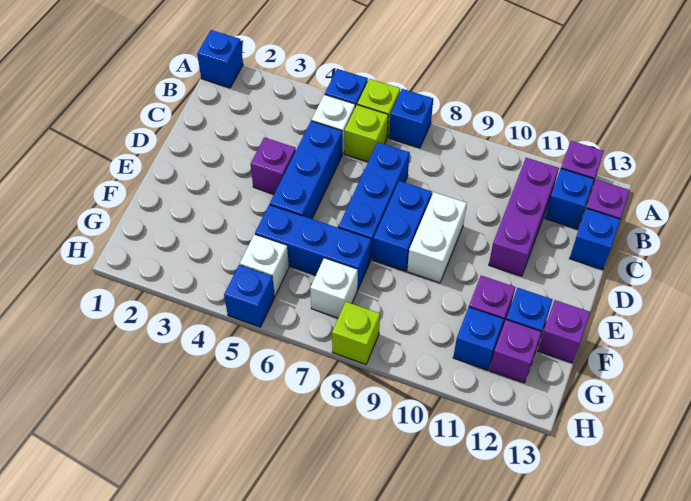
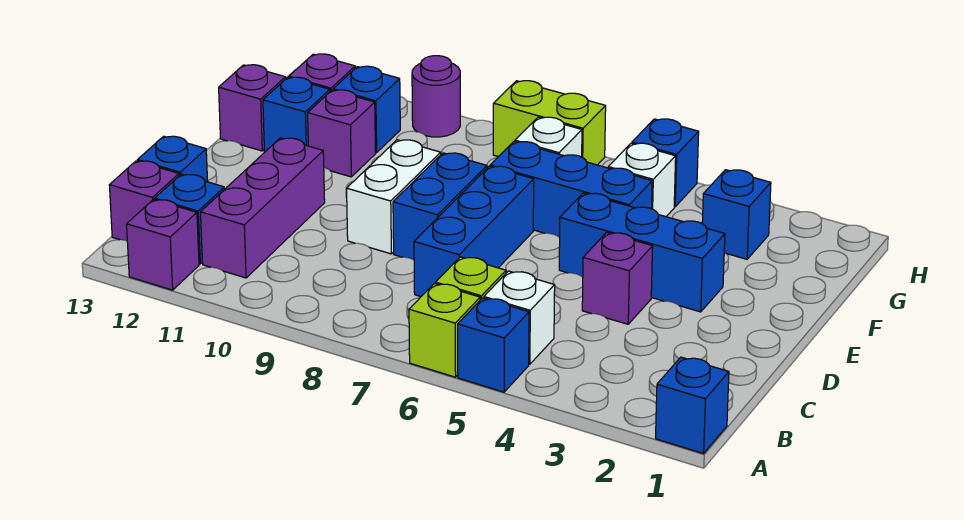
blue 1x1 brick [389,89,433,148] -> blue 1x1 brick moved to [702,170,771,259]
blue 1x3 brick [270,121,342,219] -> blue 1x3 brick turned to [559,193,725,312]
lime 1x1 brick [332,302,380,364] -> lime 1x2 brick [493,81,606,165]
none -> purple 1x1 round brick [412,56,460,137]

